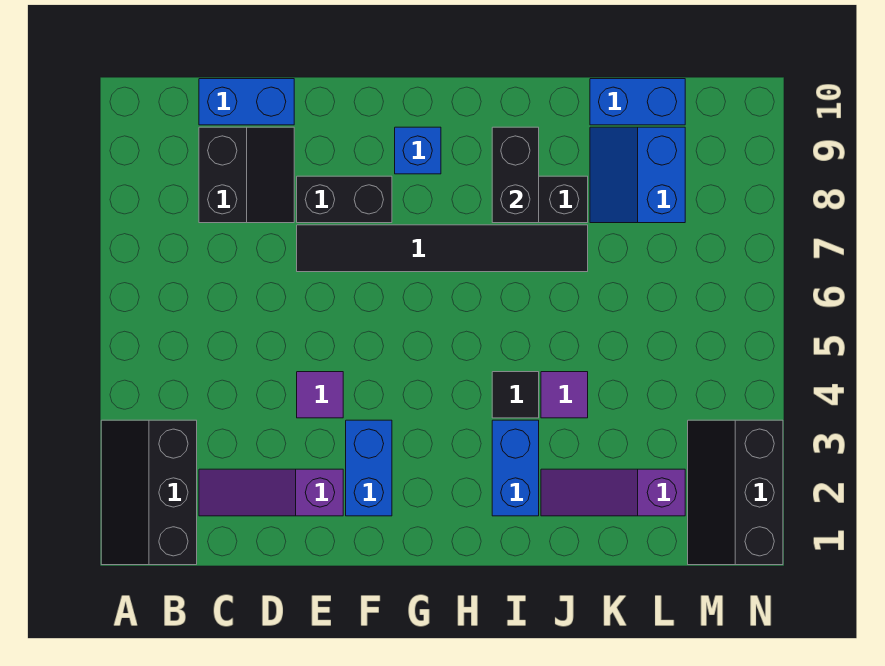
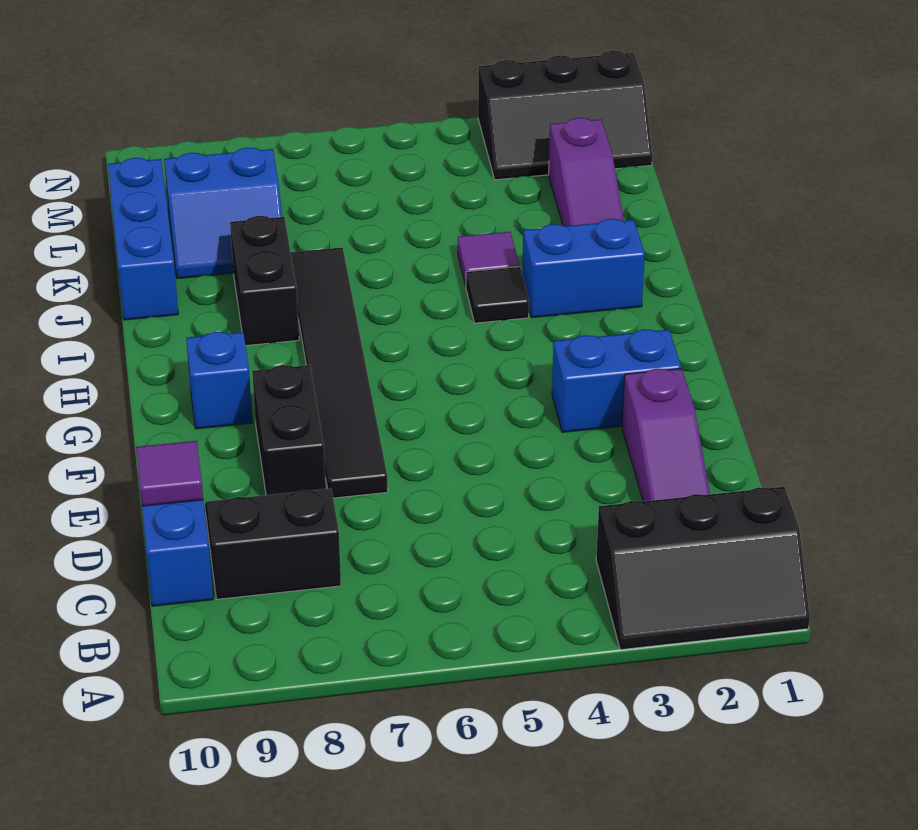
purple 1x1 tile [297,372,343,418] -> purple 1x1 tile moved to [136,441,203,506]
black 1x2 brick [492,127,539,223] -> none
blue 1x2 brick [590,79,685,125] -> blue 1x3 brick [108,158,178,320]

